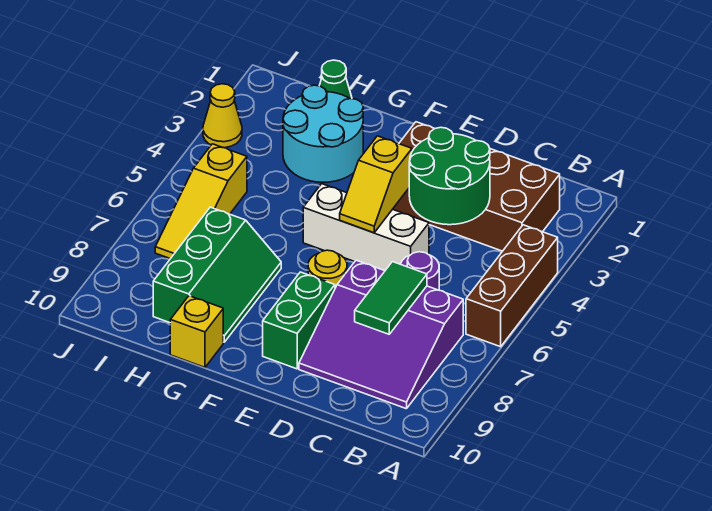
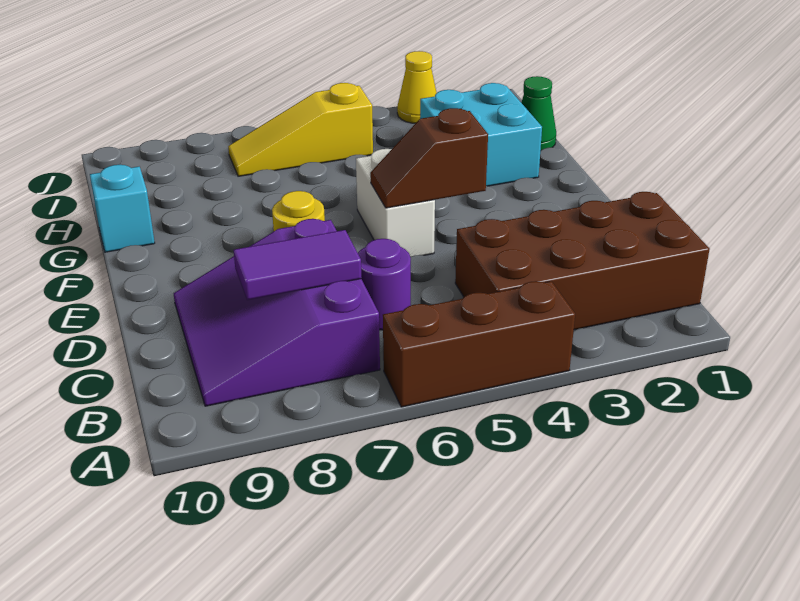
brown 2x4 brick [393,122,560,251] -> brown 2x4 brick turned to [455,192,710,330]
green 2x2 round brick [409,127,490,225] -> none
green 1x2 tile [355,262,427,334] -> purple 1x2 tile [234,230,362,300]
white 1x3 brick [303,184,429,271] -> white 1x2 brick [356,149,435,257]
yellow 1x2 slope [340,136,412,233] -> brown 1x2 slope [370,108,488,208]
green 1x2 brick [263,272,335,369] -> none
cyan 2x2 round brick [283,85,363,182] -> cyan 2x2 brick [420,83,542,186]
green 2x3 slope [153,207,281,342] -> none
yellow 1x1 brick [170,296,223,367] -> cyan 1x1 brick [90,165,155,252]

